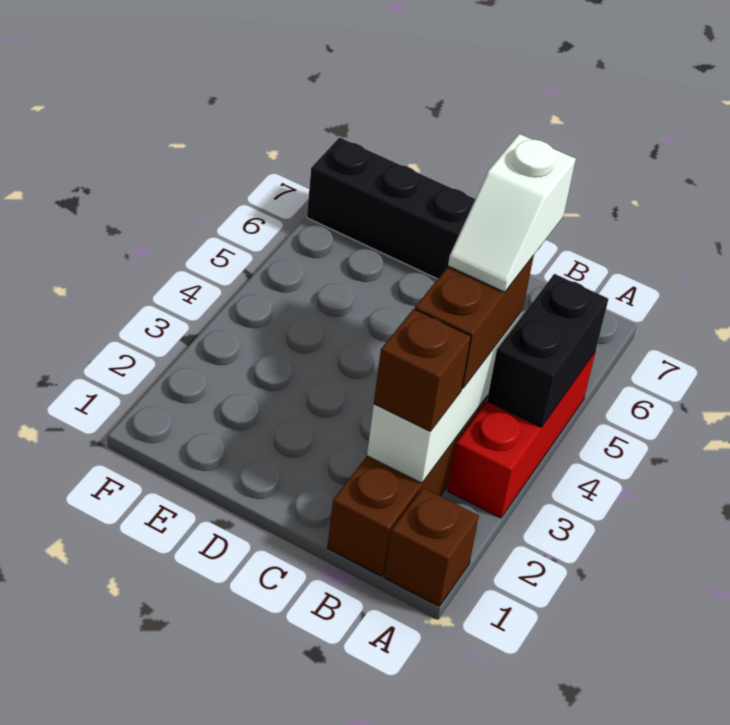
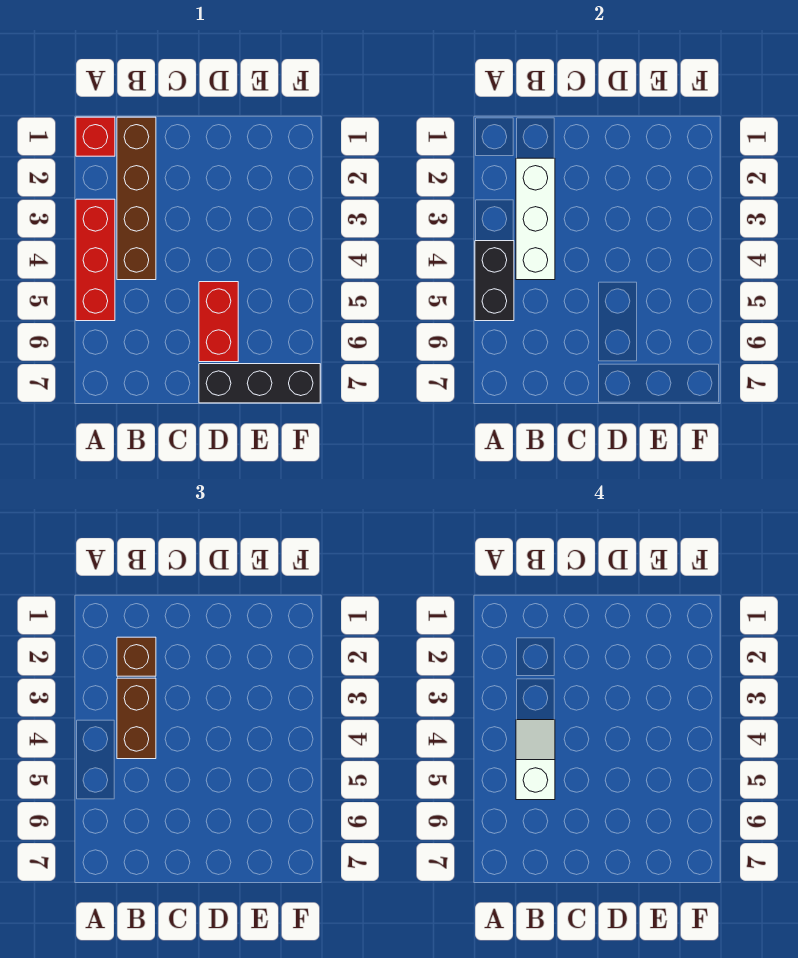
brown 1x1 brick [384,488,479,606] -> red 1x1 brick [76,117,115,156]
none -> red 1x2 brick [199,282,238,362]

